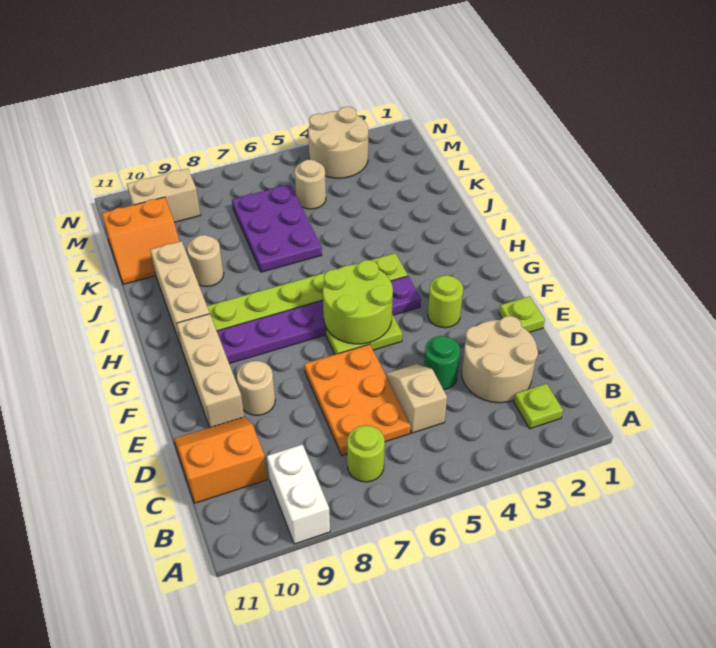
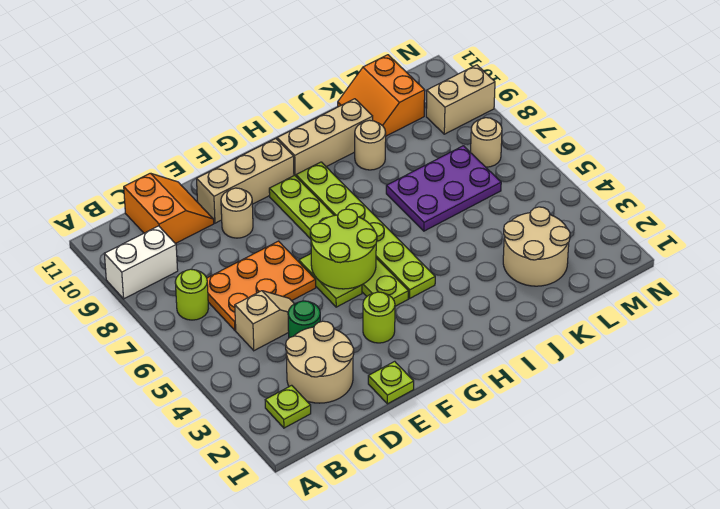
purple 1x6 plate [217,276,421,364] -> lime 1x6 plate [269,175,408,306]
tan 1x1 round brick [295,160,326,209] -> tan 1x1 round brick moved to [471,118,502,167]
tan 2x2 round brick [308,107,368,178] -> tan 2x2 round brick moved to [503,207,570,286]
tan 1x2 brick [127,169,200,222] -> tan 1x2 brick turned to [426,65,495,134]

